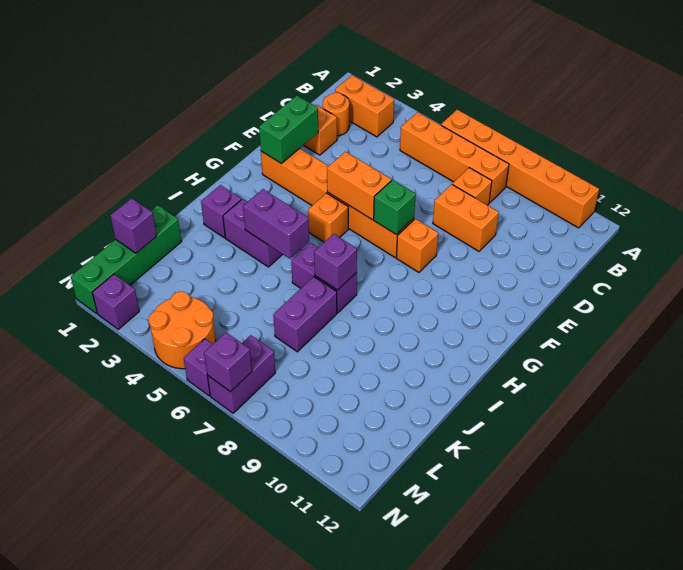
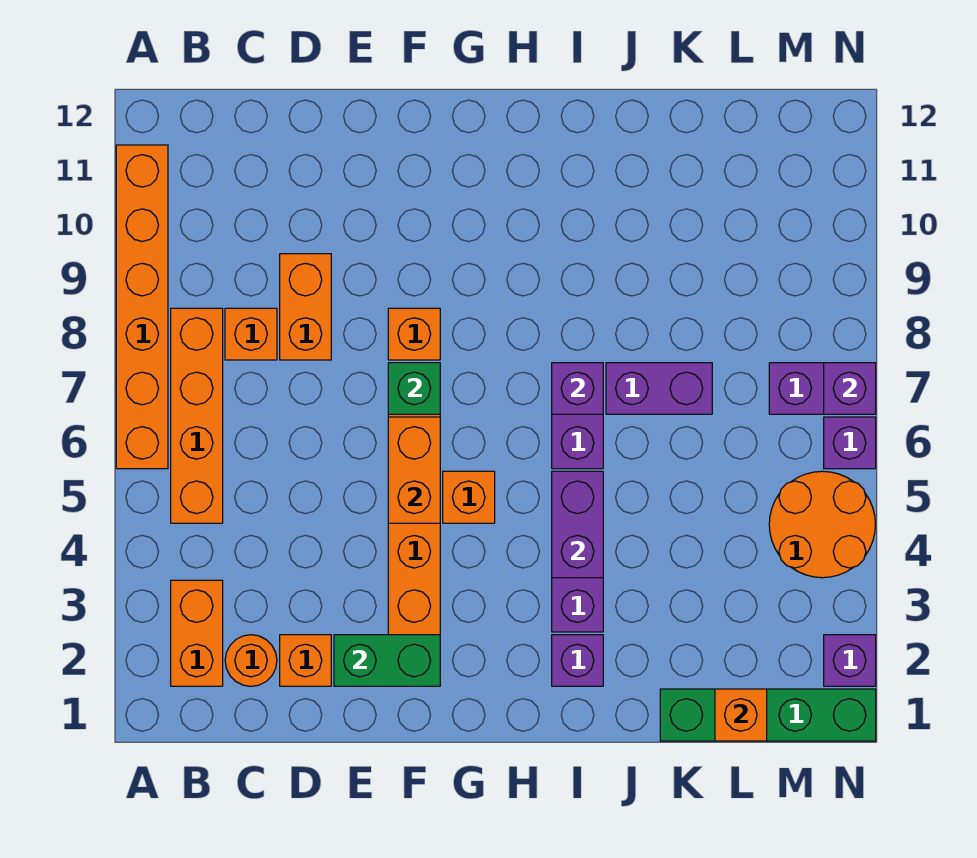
purple 1x1 brick [110,198,157,253] -> orange 1x1 brick [715,689,767,741]

